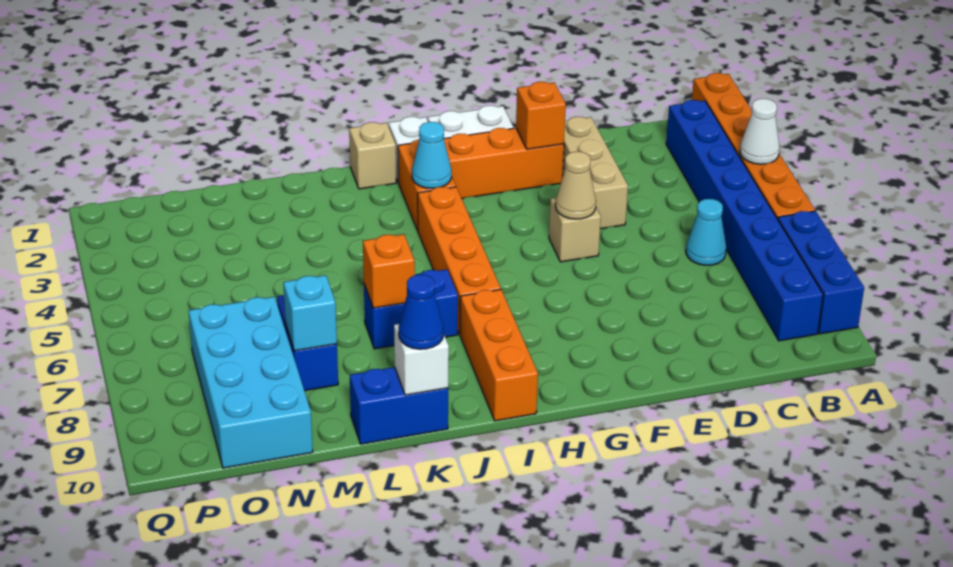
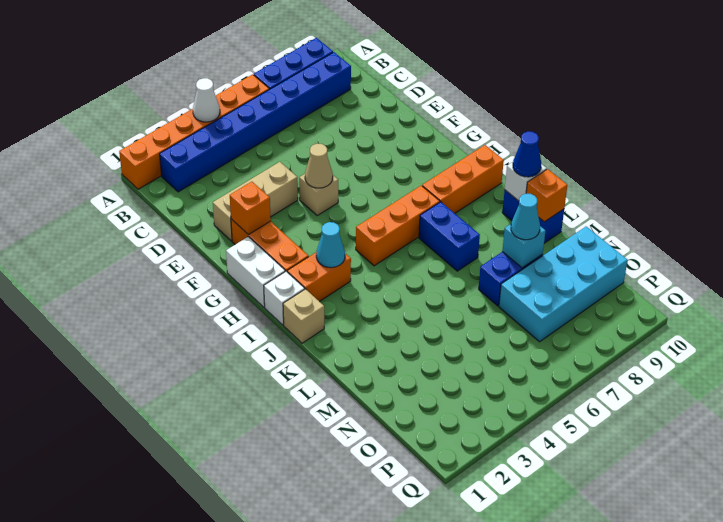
cyan 1x1 cone [686,199,726,265] -> cyan 1x1 cone moved to [511,193,540,240]
orange 1x4 brick [418,187,501,334] -> orange 1x3 brick [356,186,440,266]
orange 1x1 brick [363,234,415,308] -> orange 1x1 brick moved to [526,169,567,222]

